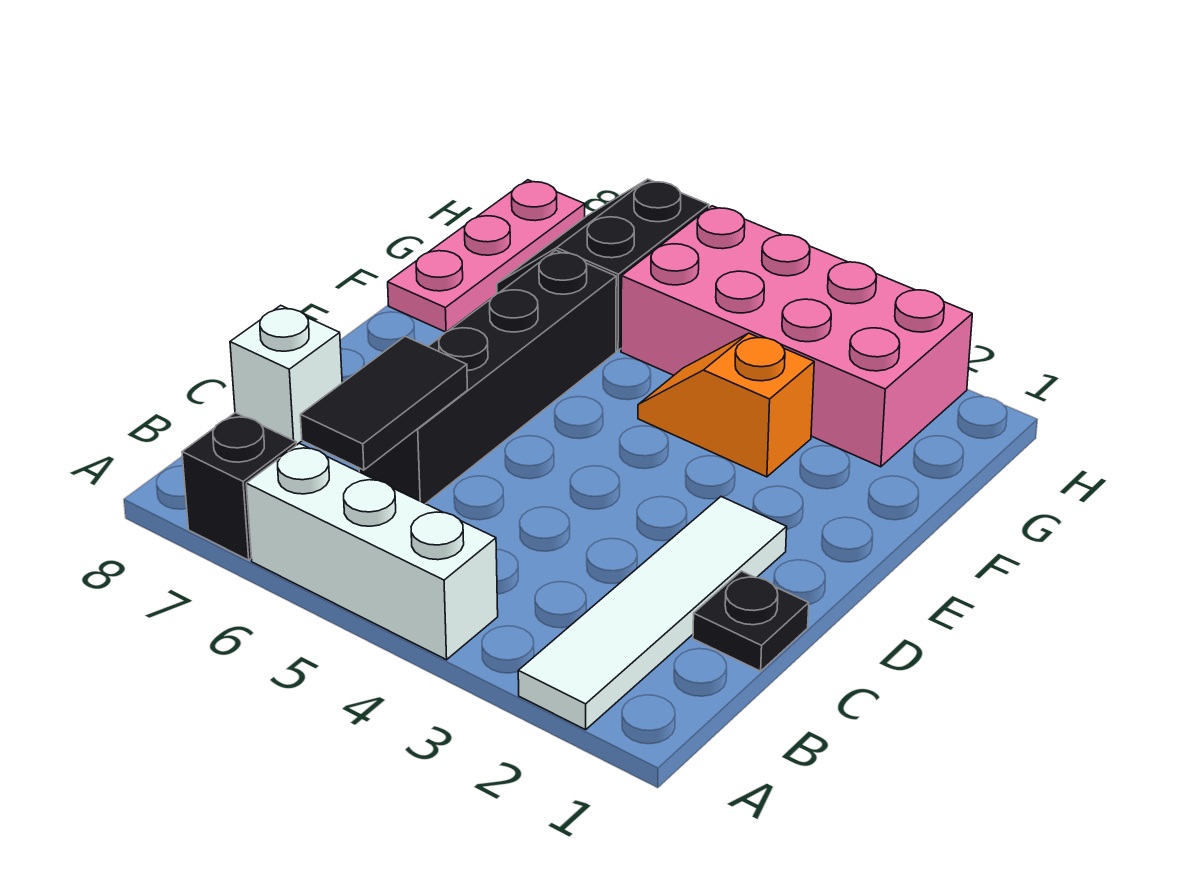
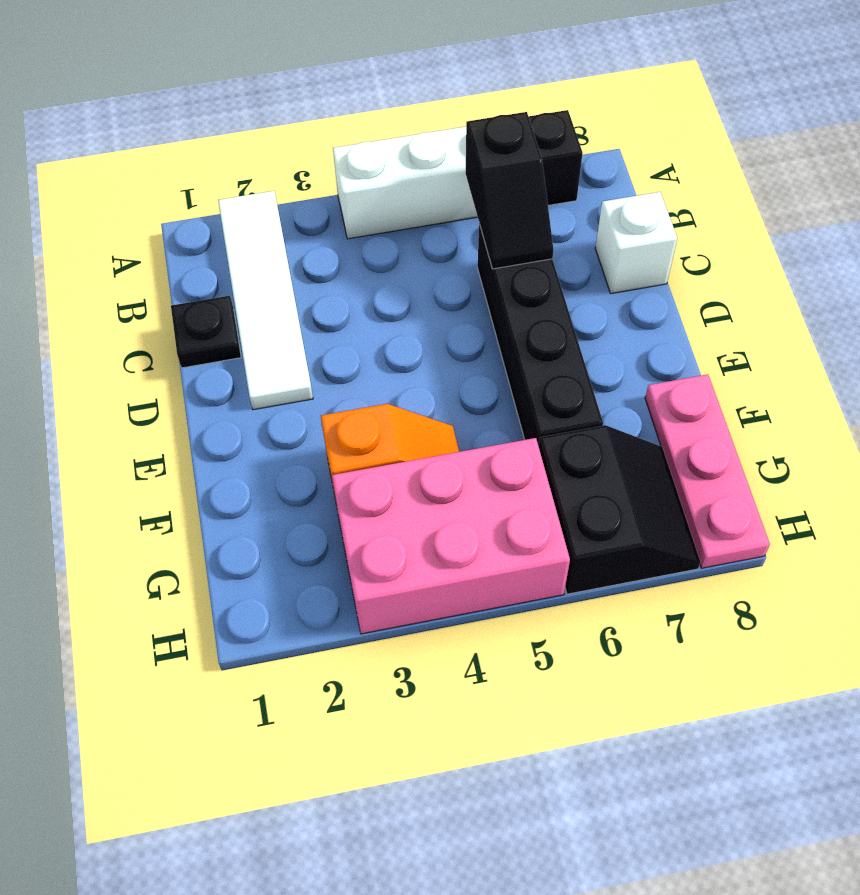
black 1x2 tile [300,336,467,470] -> black 1x2 slope [466,112,554,269]
pink 2x4 brick [621,206,972,467] -> pink 2x3 brick [332,438,570,634]

